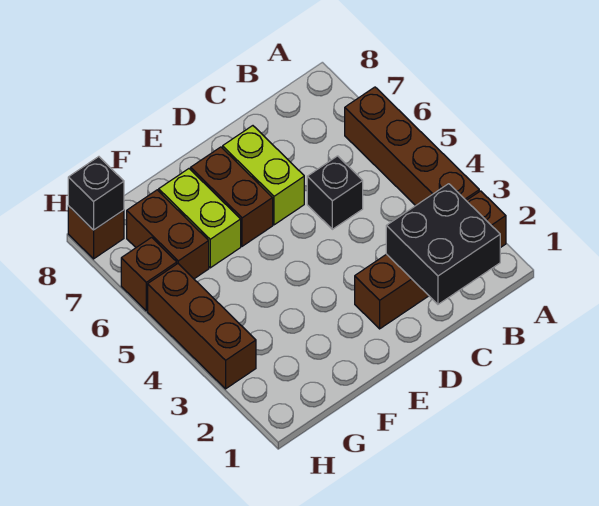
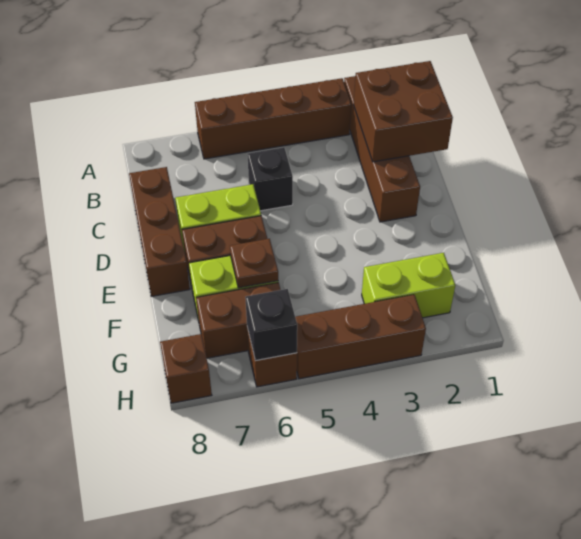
black 2x2 brick [386,184,500,304] -> brown 2x2 brick [354,61,453,162]
none -> brown 1x3 brick [129,167,190,296]
none -> brown 1x1 plate [230,239,278,288]
none -> lime 1x2 brick [362,253,455,318]
black 1x1 brick [68,157,124,230] -> black 1x1 brick moved to [245,289,297,361]

